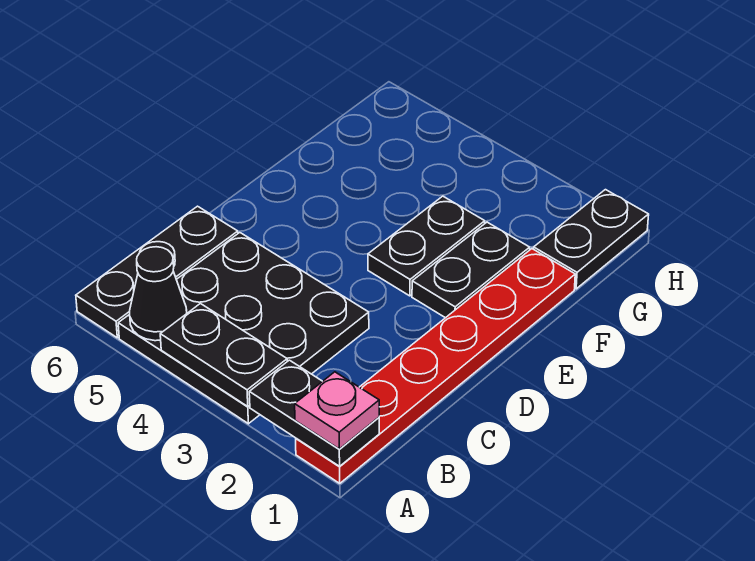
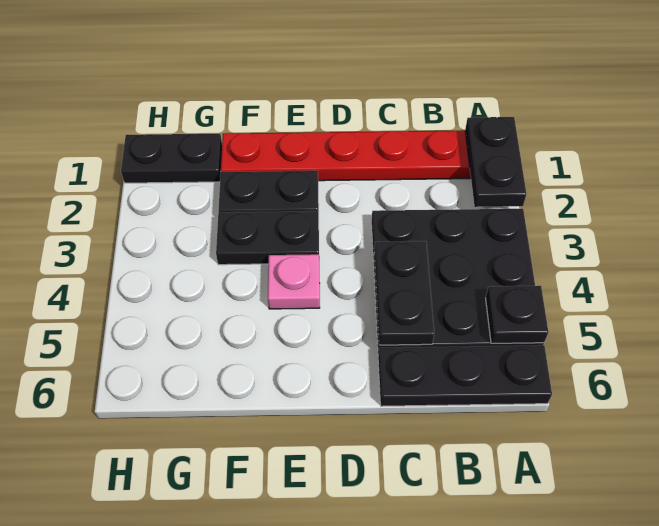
pink 1x1 plate [295,372,379,449] -> pink 1x1 plate moved to [268,254,320,309]
black 1x2 plate [160,304,287,406] -> black 1x2 plate moved to [374,241,434,345]
black 1x1 cone [130,247,187,341] -> black 1x1 plate [486,286,548,343]

